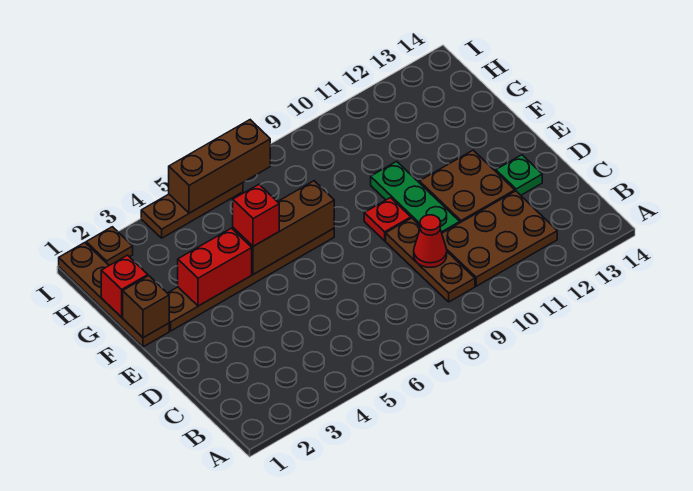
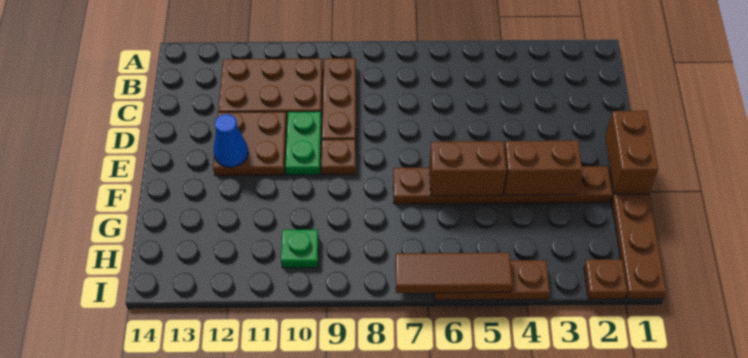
red 1x1 cone [414,215,447,268] -> none
green 1x3 plate [371,161,460,233] -> green 1x2 plate [285,111,321,175]
green 1x1 plate [496,155,542,195] -> green 1x1 plate moved to [281,229,319,268]
red 1x1 plate [364,198,411,241] -> brown 1x1 plate [321,139,356,175]
none -> blue 1x1 cone [213,114,248,167]
brown 1x1 brick [123,276,169,338] -> brown 1x2 brick [605,111,658,194]
red 1x2 brick [178,228,252,306] -> brown 1x2 brick [504,141,582,195]
brown 1x3 brick [233,181,334,274] -> brown 1x2 brick [429,141,507,196]
red 1x1 brick [233,185,279,246] -> none
red 1x1 brick [101,255,148,317] -> none
brown 1x3 brick [169,120,270,213] -> brown 1x3 tile [395,253,512,293]

